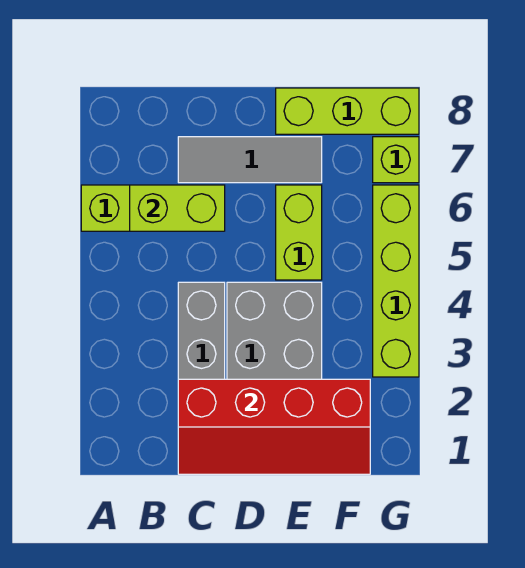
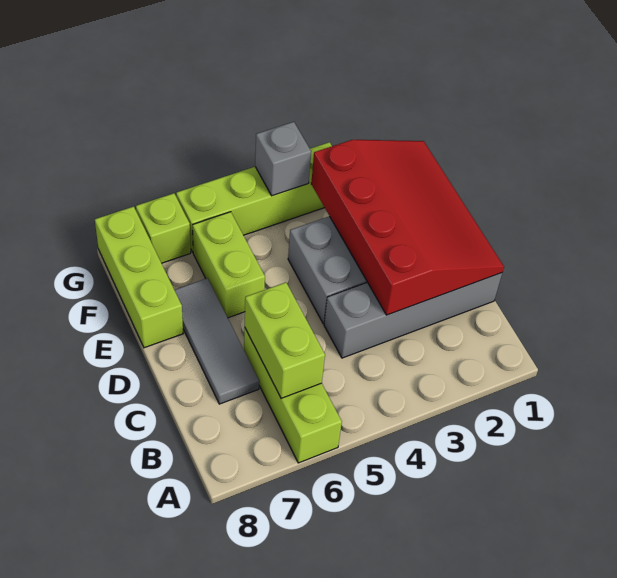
red 2x4 slope [178,379,370,474] -> red 3x4 slope [311,140,504,315]
lime 1x2 brick [276,185,322,280] -> lime 1x2 brick turned to [193,212,265,318]
none -> grey 1x1 brick [255,122,311,196]

